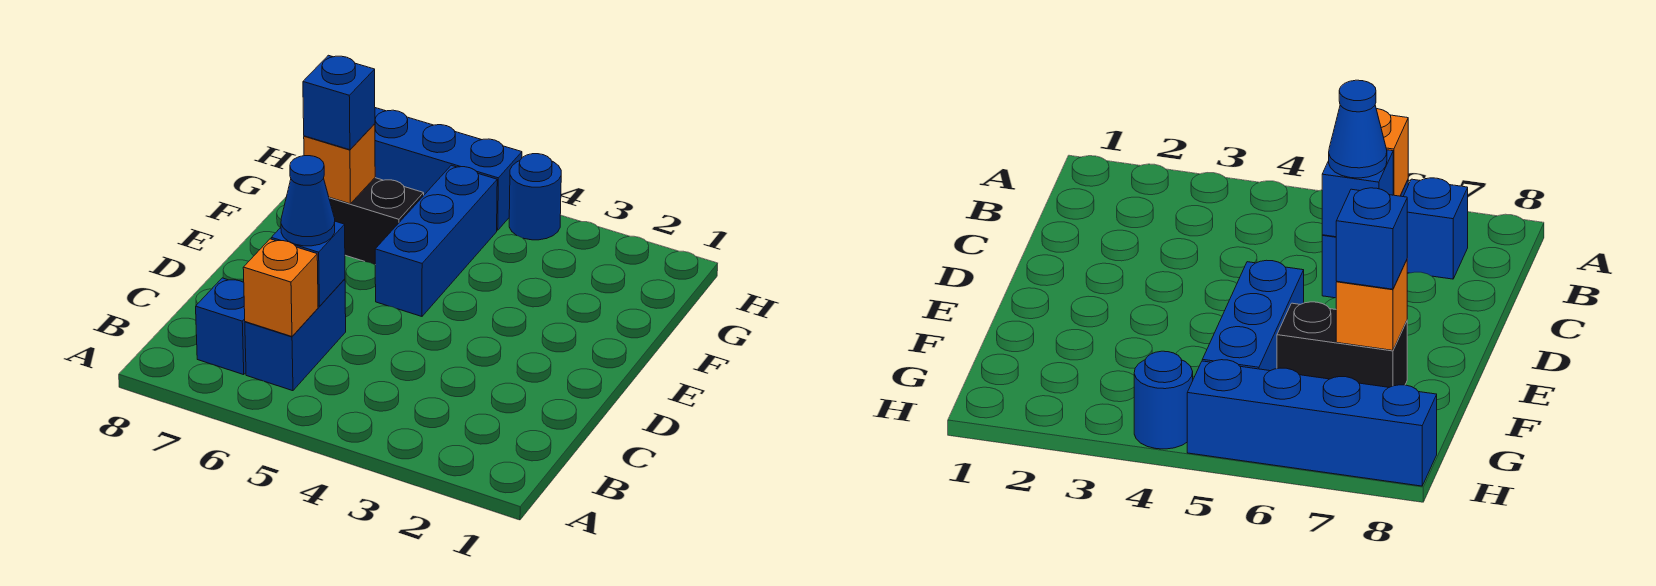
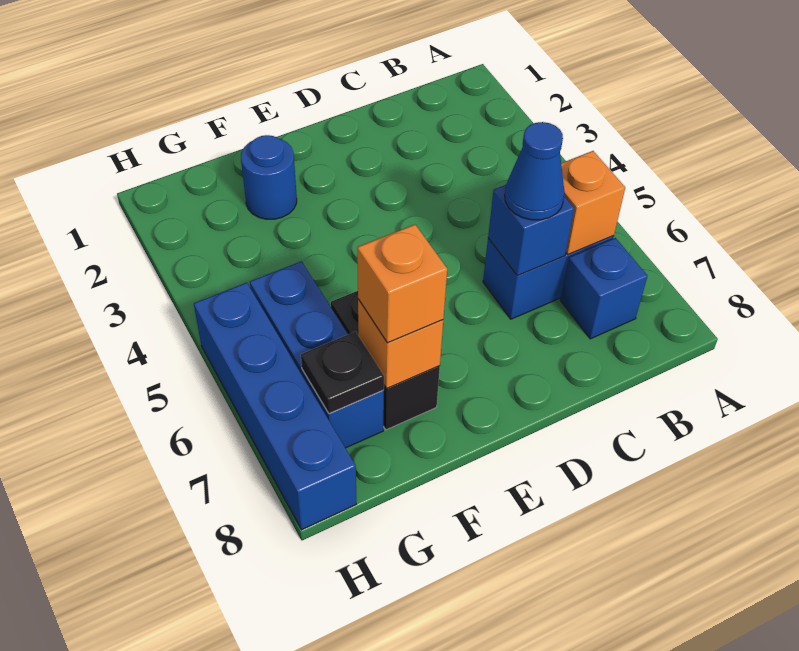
blue 1x3 brick [375,165,497,316] -> blue 1x3 brick turned to [250,261,384,448]
blue 1x1 brick [303,55,375,150] -> orange 1x1 brick [357,225,447,343]
none -> black 1x1 plate [301,332,384,413]
blue 1x1 round brick [509,154,561,240] -> blue 1x1 round brick moved to [241,135,297,219]

